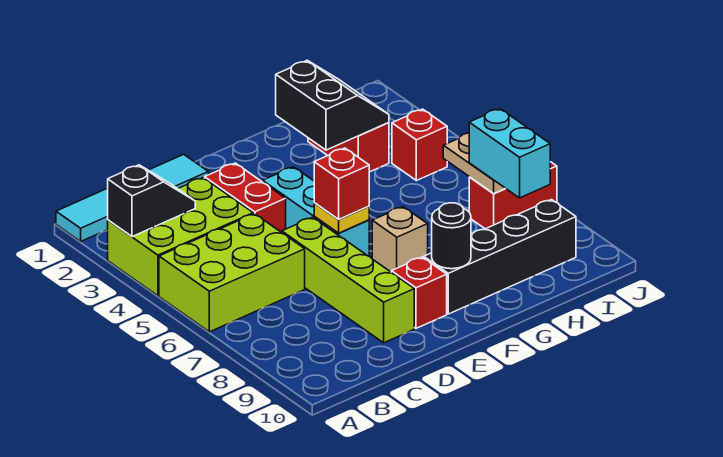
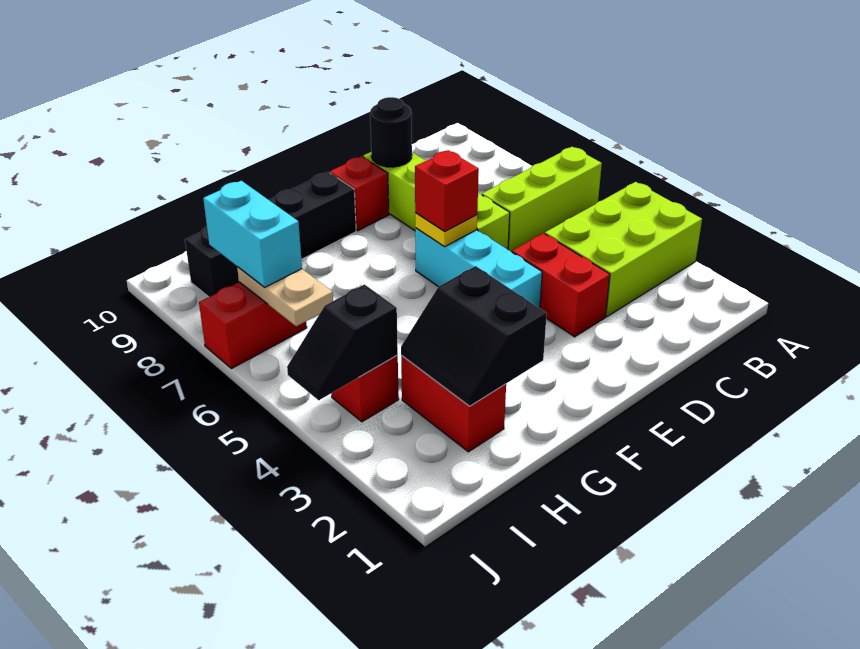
cyan 1x4 tile [56,154,208,241] -> none
black 1x2 slope [108,165,195,237] -> black 1x2 slope moved to [287,284,398,400]
lime 2x3 brick [159,214,305,332] -> lime 1x3 brick [482,147,602,252]
tan 1x1 brick [372,207,428,272] -> none
black 1x1 round brick [432,203,471,269] -> black 1x1 round brick moved to [370,97,412,167]

